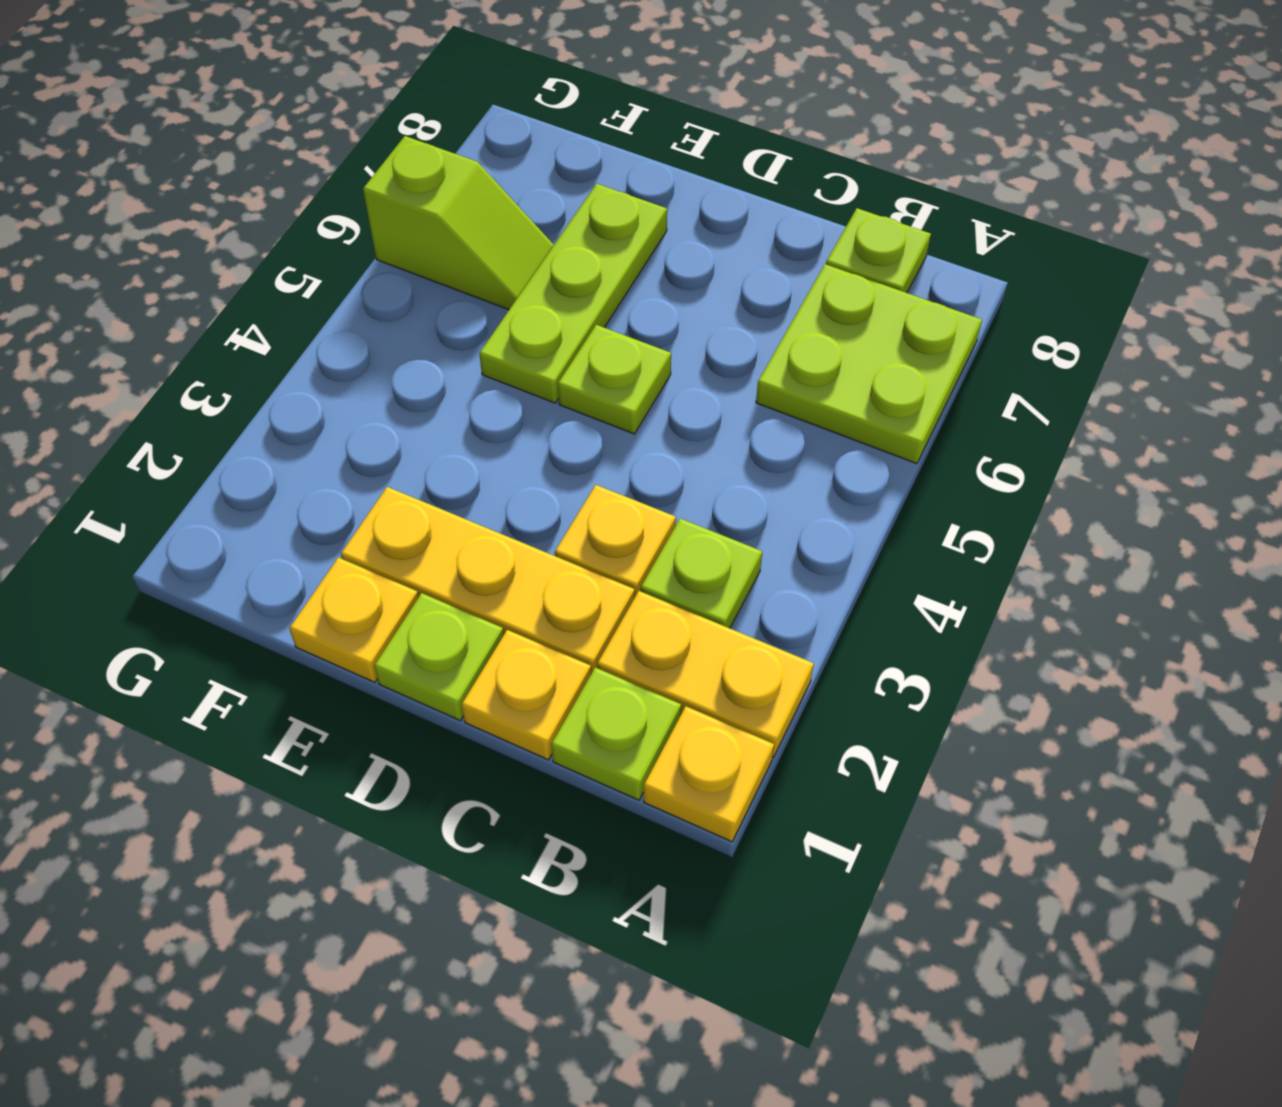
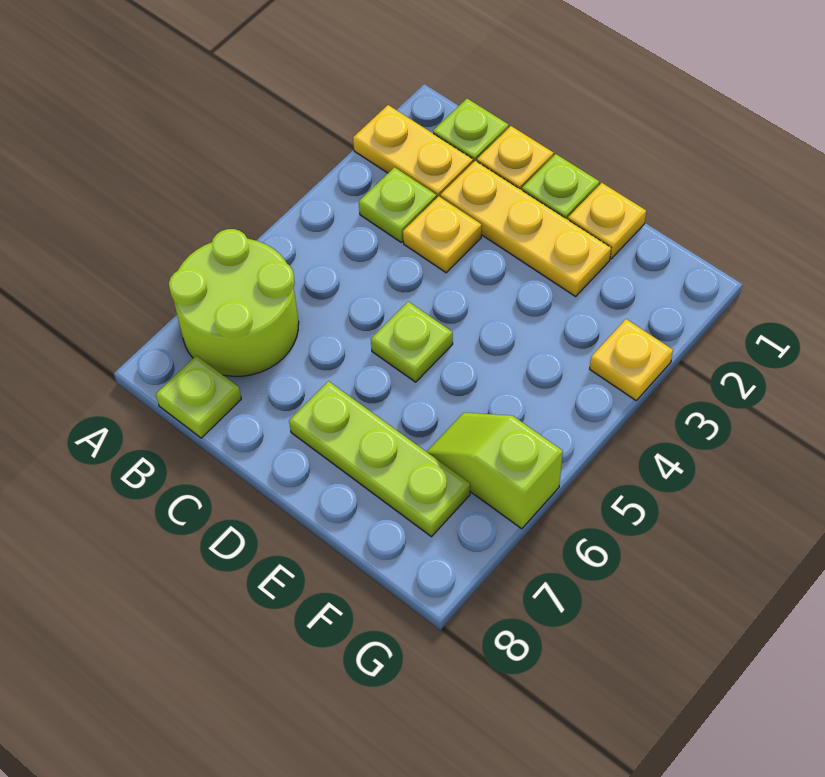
yellow 1x1 plate [644,706,774,842] -> yellow 1x1 plate moved to [590,319,673,400]
lime 2x2 plate [756,264,982,464] -> lime 2x2 round brick [169,229,299,376]
lime 1x3 plate [479,184,667,403] -> lime 1x3 plate turned to [289,381,470,537]

